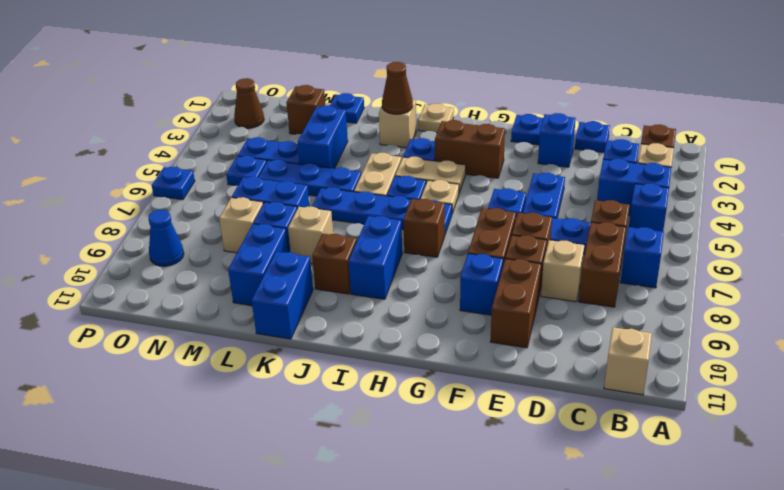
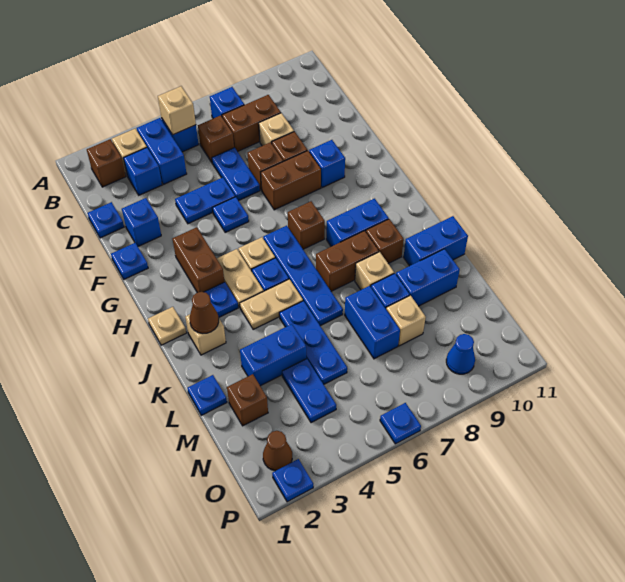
tan 1x1 brick [604,327,652,395] -> tan 1x1 brick moved to [158,86,196,135]
brown 1x2 brick [491,259,541,348] -> brown 1x2 brick moved to [316,231,379,291]
blue 1x1 plate [226,156,267,186] -> blue 1x1 plate moved to [272,459,313,502]

